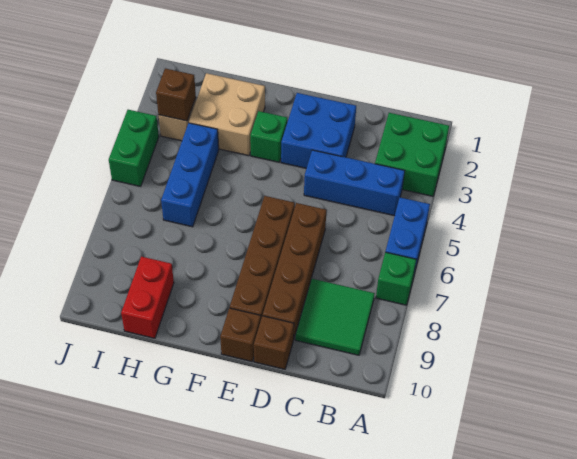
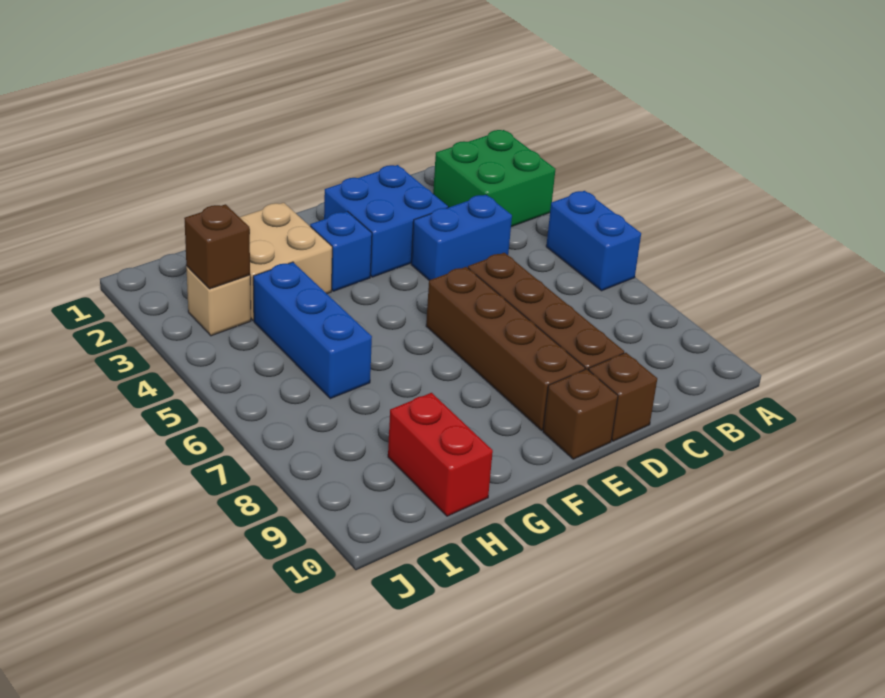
green 1x1 brick [376,252,416,305] -> none
blue 1x3 brick [304,150,405,216] -> blue 1x2 brick [411,195,512,280]
green 2x2 tile [295,279,375,355] -> none
green 1x1 brick [250,111,287,162] -> blue 1x1 brick [310,212,372,291]
green 1x2 brick [109,110,159,186] -> none

